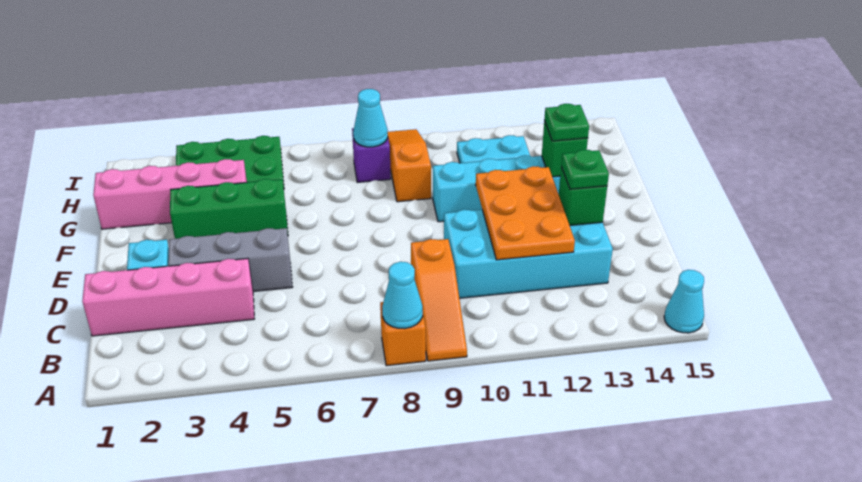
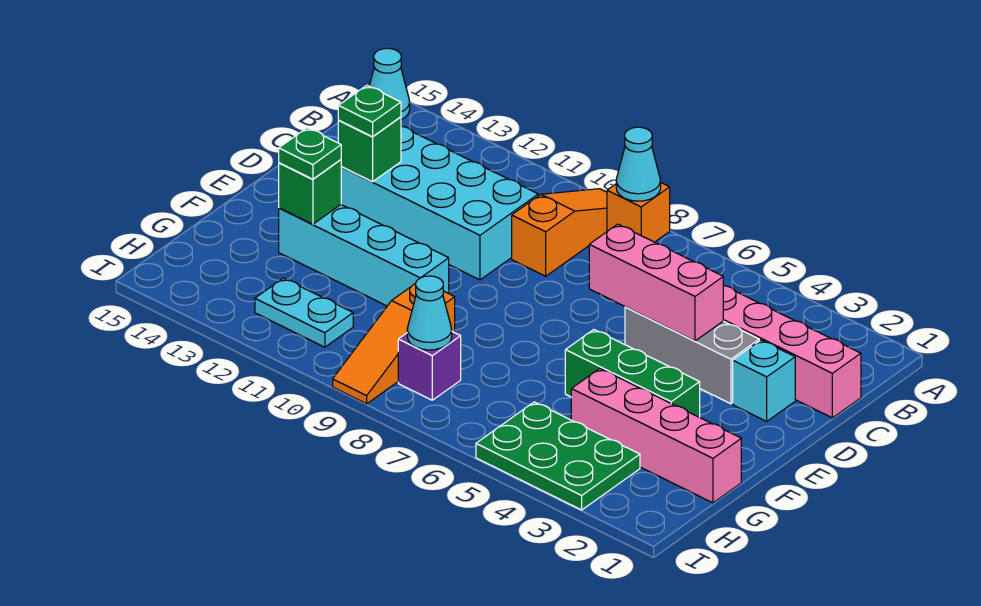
orange 2x3 plate [476,166,575,260] -> none
none -> pink 1x3 brick [589,224,723,341]

